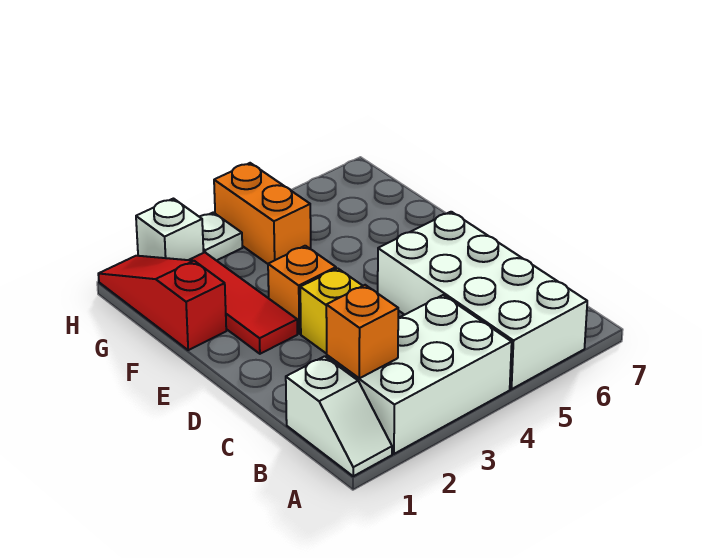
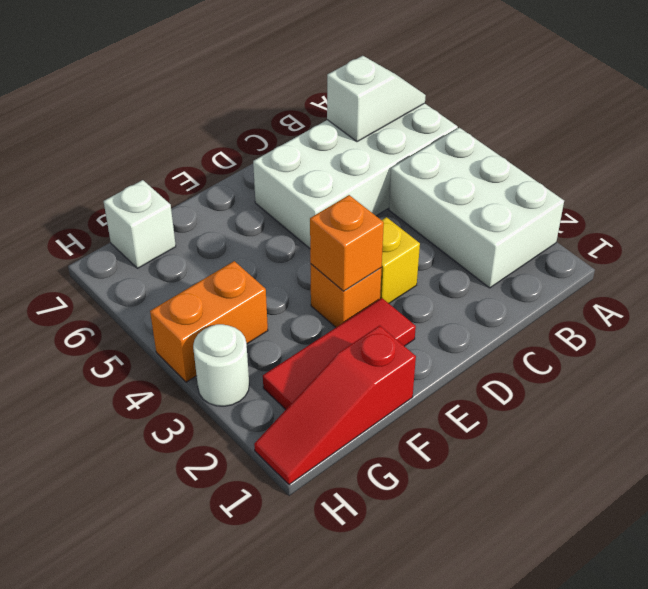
white 1x2 slope [286,356,392,476] -> white 1x2 slope moved to [327,56,426,142]
orange 1x1 brick [326,285,398,378] -> orange 1x1 brick moved to [310,195,384,291]
white 1x1 brick [136,199,203,260] -> white 1x1 brick moved to [104,180,176,268]
white 1x1 plate [200,212,242,261] -> white 1x1 round brick [193,324,249,406]

